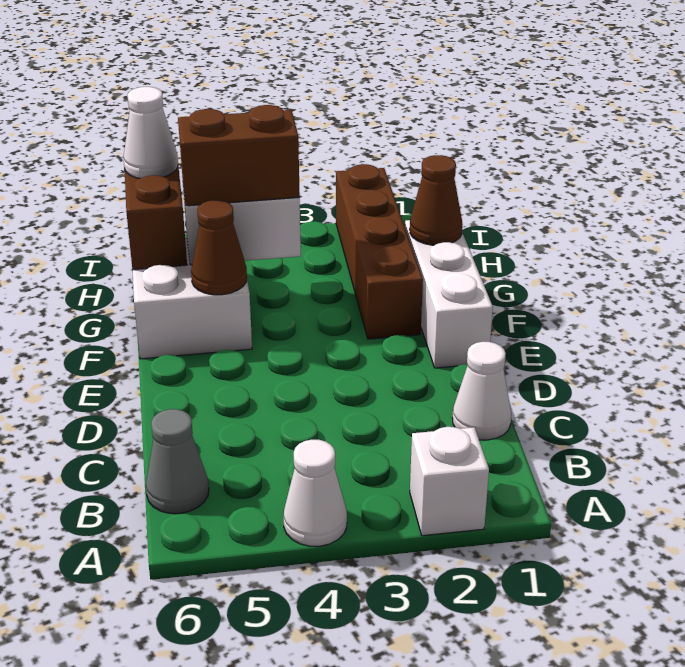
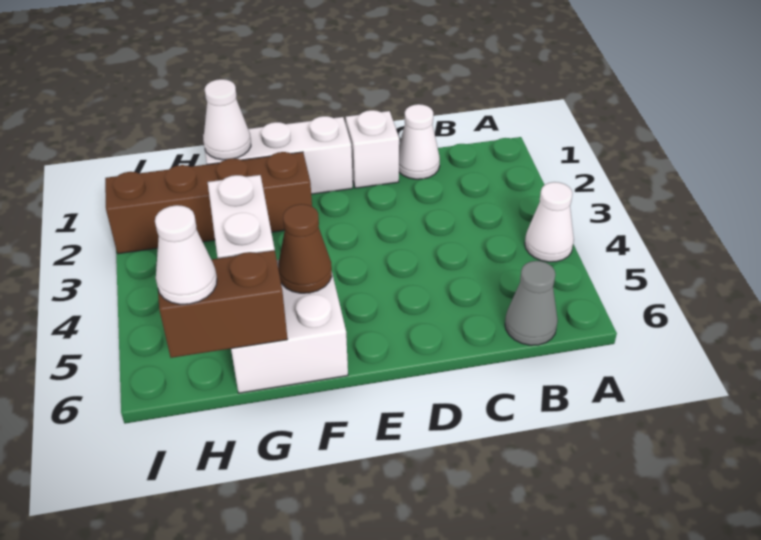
white 1x1 brick [410,427,489,536] -> white 1x1 brick moved to [346,110,399,188]
brown 1x1 cone [410,155,463,245] -> white 1x1 cone [203,79,251,160]
brown 1x2 brick [178,105,300,206] -> none

